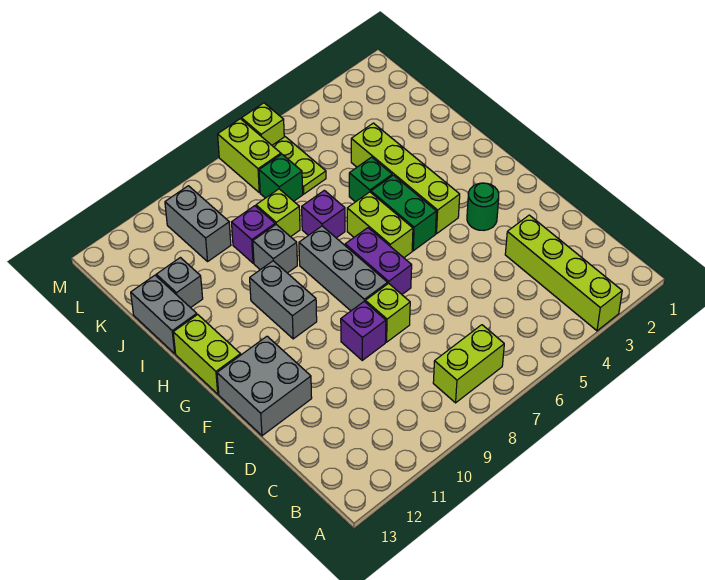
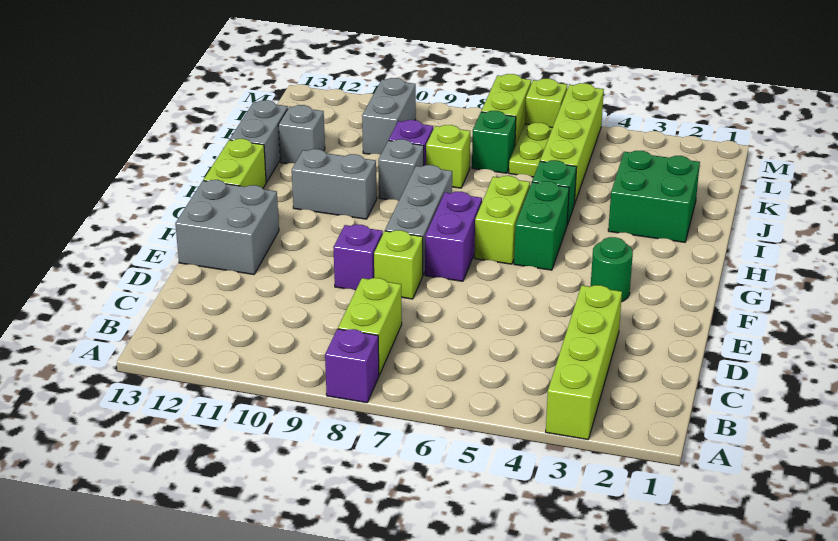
lime 1x2 brick [433,325,504,403] -> lime 1x2 brick turned to [338,278,402,375]
lime 1x4 brick [351,123,460,234] -> lime 1x4 brick moved to [540,83,604,204]
grey 1x2 brick [250,261,317,339] -> grey 1x2 brick turned to [292,149,377,219]
none -> green 2x2 brick [608,151,700,242]
purple 1x1 brick [302,190,345,238] -> purple 1x1 brick moved to [325,329,379,403]

